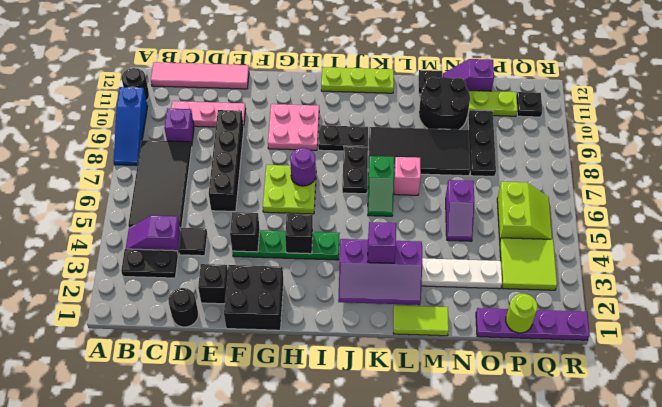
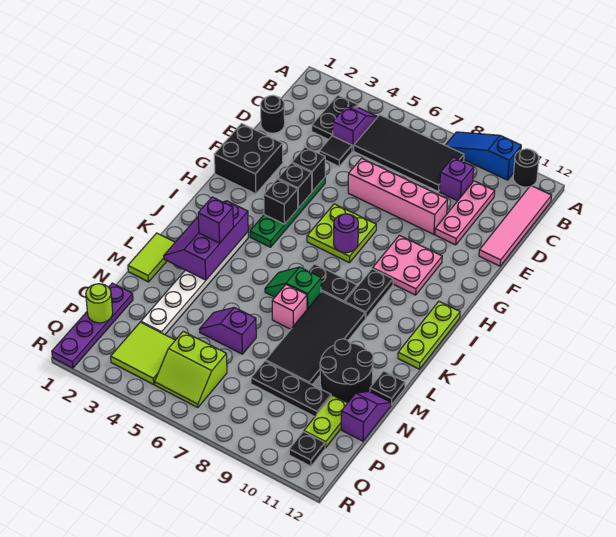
black 1x1 brick [198,264,228,304] -> black 1x1 brick moved to [278,163,312,208]
black 1x4 brick [209,110,244,211] -> pink 1x4 brick [348,158,447,234]

